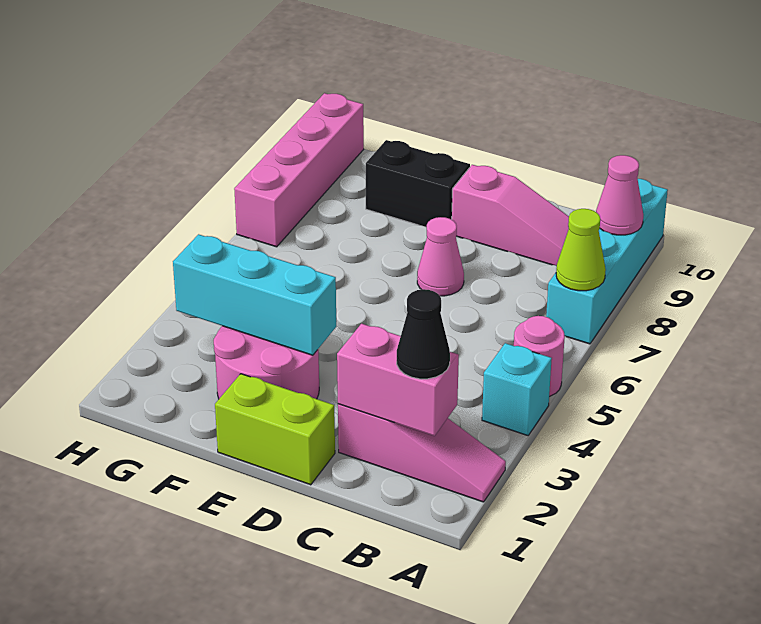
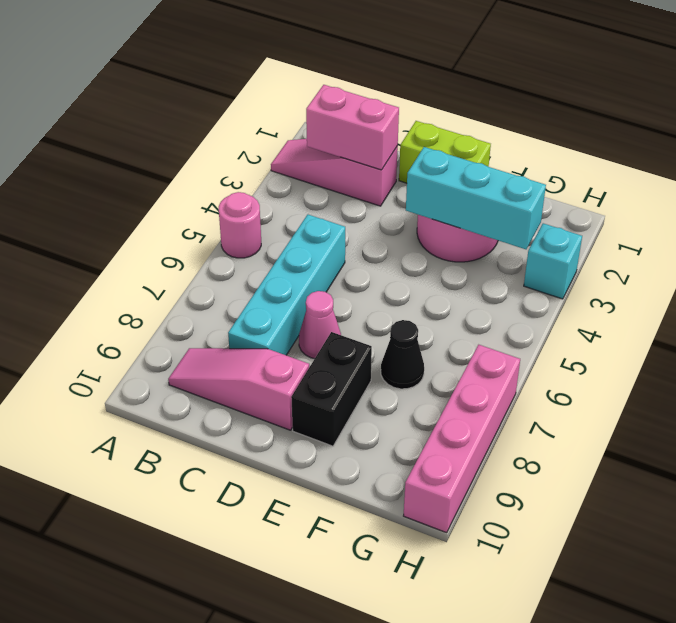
cyan 1x1 brick [482,343,552,435] -> cyan 1x1 brick moved to [524,223,582,299]
cyan 1x4 brick [546,179,668,344] -> cyan 1x4 brick moved to [228,215,345,355]
lime 1x1 cone [556,209,606,291] -> none
pink 1x1 cone [596,155,643,235] -> none
black 1x1 cone [397,289,450,379] -> black 1x1 cone moved to [381,320,424,389]
black 1x2 brick [366,140,470,227] -> black 1x2 brick turned to [291,332,372,446]

